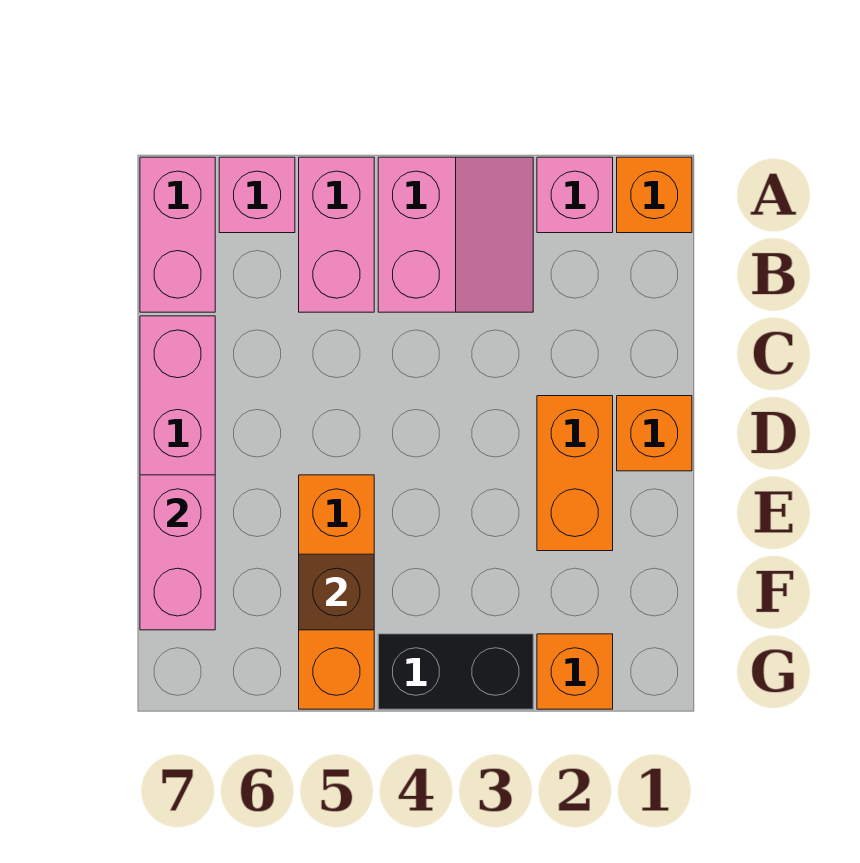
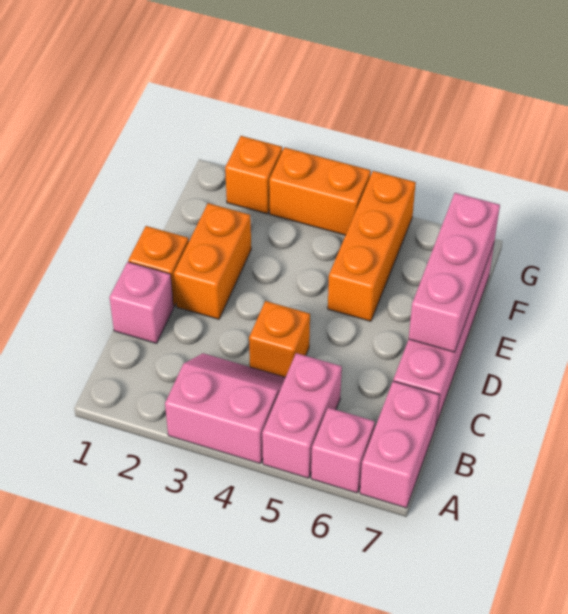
orange 1x1 brick [617,157,692,233] -> orange 1x1 brick moved to [249,301,310,377]
pink 1x1 brick [537,157,613,233] -> pink 1x1 brick moved to [109,262,174,343]
pink 2x2 slope [378,157,533,312] -> pink 2x2 slope turned to [165,353,285,464]
pink 1x2 brick [140,475,215,630] -> pink 1x3 brick [409,193,500,352]
brown 1x1 brick [299,554,374,630] -> none
black 1x2 brick [378,634,533,709] -> orange 1x2 brick [269,147,371,235]

